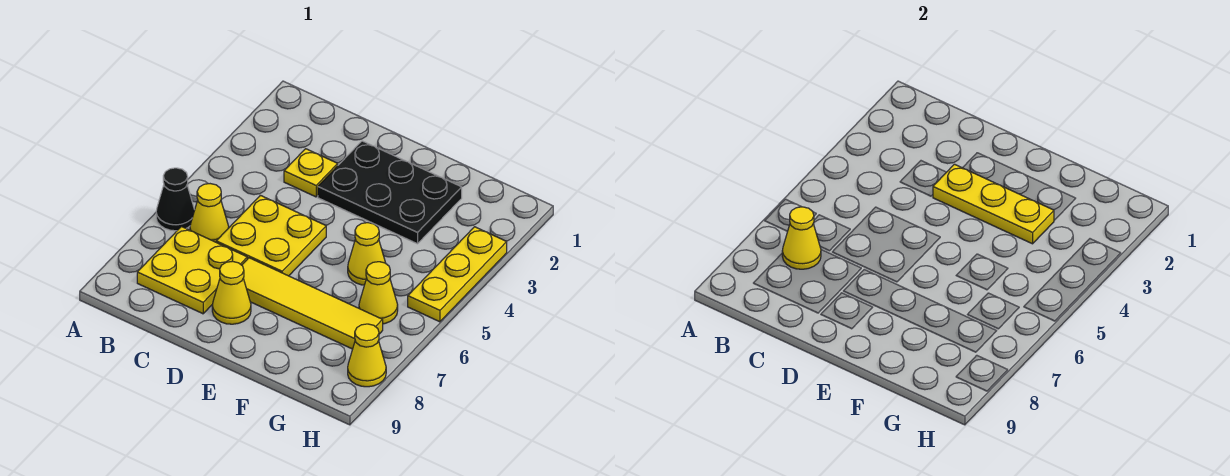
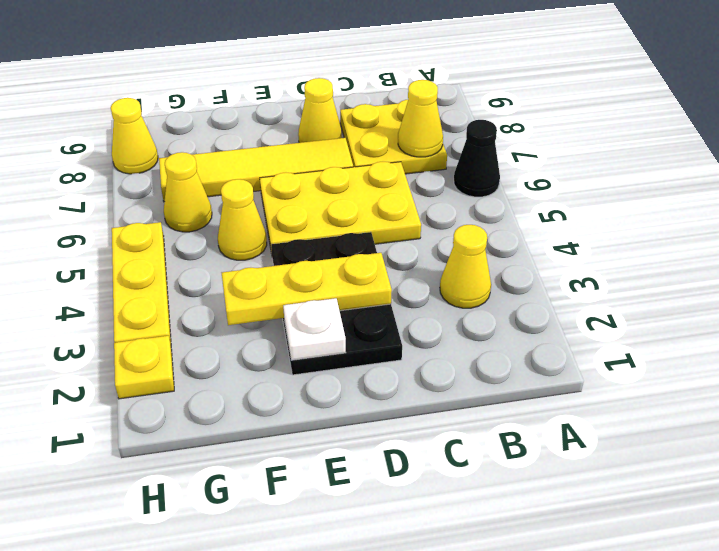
yellow 1x1 cone [190,184,229,242] -> yellow 1x1 cone moved to [440,225,491,308]
yellow 1x1 plate [284,149,338,197] -> yellow 1x1 plate moved to [114,336,174,399]
yellow 2x2 plate [216,195,326,276] -> yellow 2x3 plate [260,162,421,253]
black 2x3 plate [318,141,462,244] -> black 2x3 plate turned to [271,232,402,375]
none -> white 1x1 plate [283,298,346,360]

